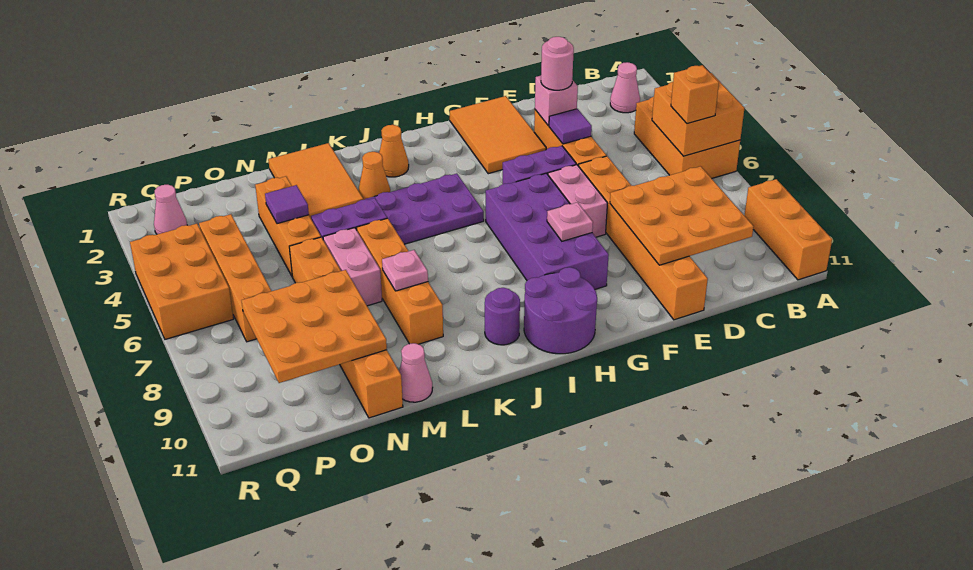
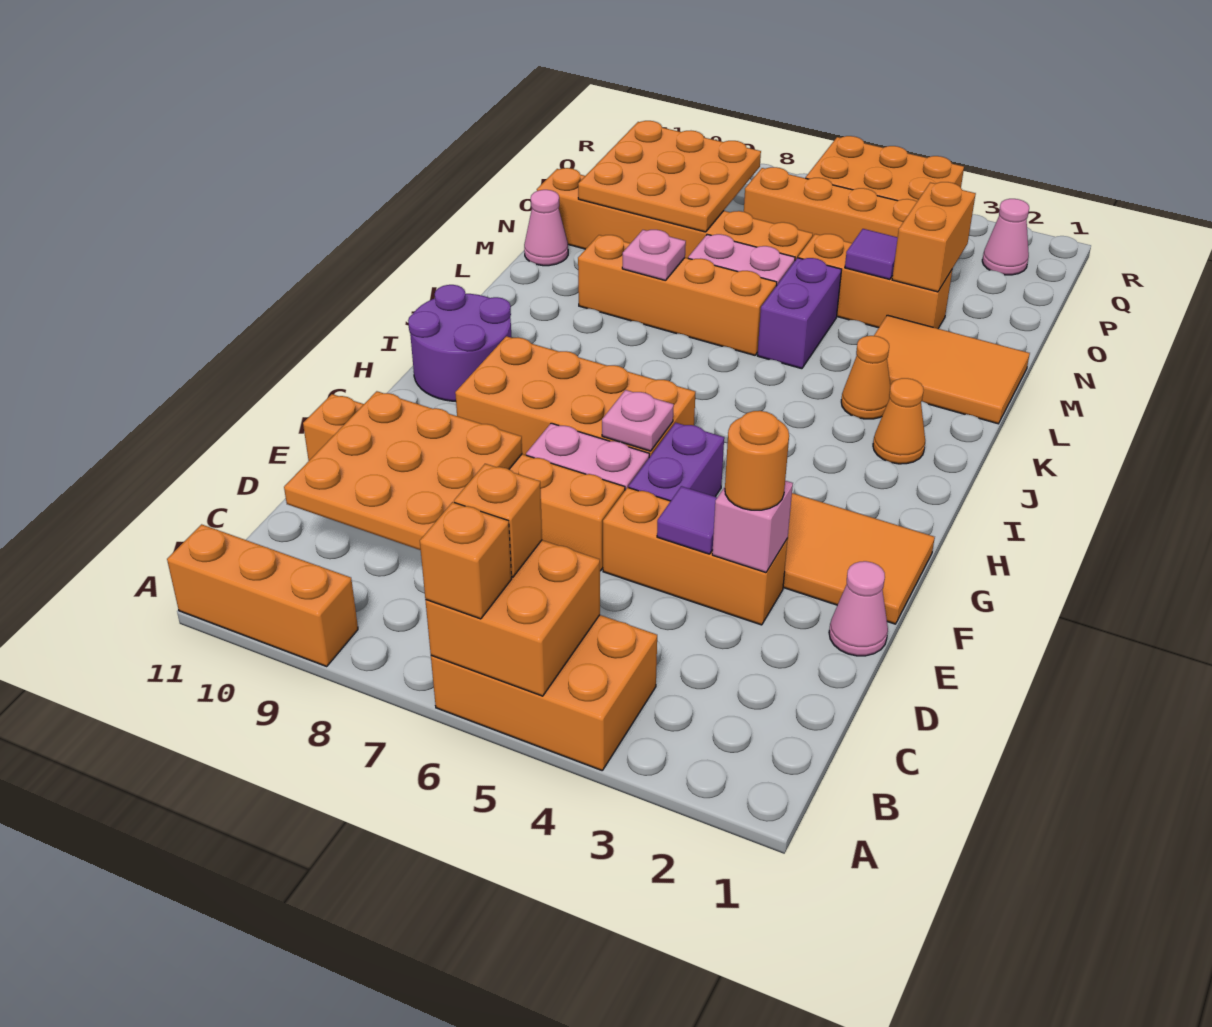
none -> orange 1x1 brick [420,502,512,619]
pink 1x1 cone [610,62,640,113] -> pink 1x1 cone moved to [829,561,888,656]
pink 1x1 round brick [541,37,574,90] -> orange 1x1 round brick [725,411,789,510]
purple 2x4 brick [486,173,609,289] -> orange 2x4 brick [455,336,695,457]
pink 1x1 plate [547,202,593,241] -> pink 1x1 plate moved to [602,390,674,451]
purple 2x3 plate [366,174,484,244] -> none
purple 1x1 round brick [485,288,520,345] -> none
none -> orange 1x2 brick [892,182,976,292]

